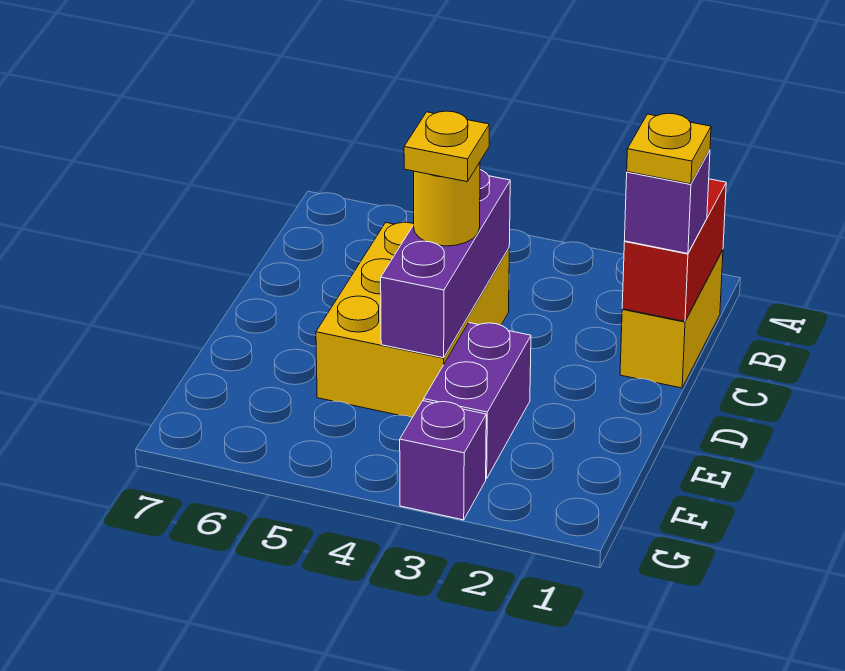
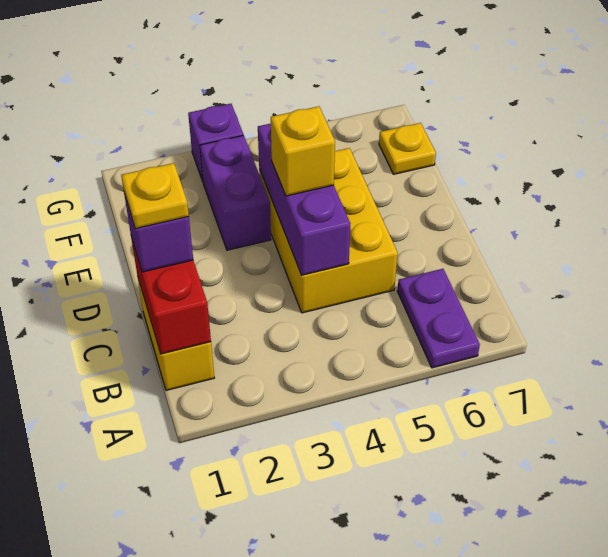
none -> purple 1x2 plate [397,269,480,368]
yellow 1x1 round brick [414,162,480,246] -> yellow 1x1 brick [271,106,335,196]
yellow 1x1 plate [404,111,489,182] -> yellow 1x1 plate moved to [379,123,436,174]

